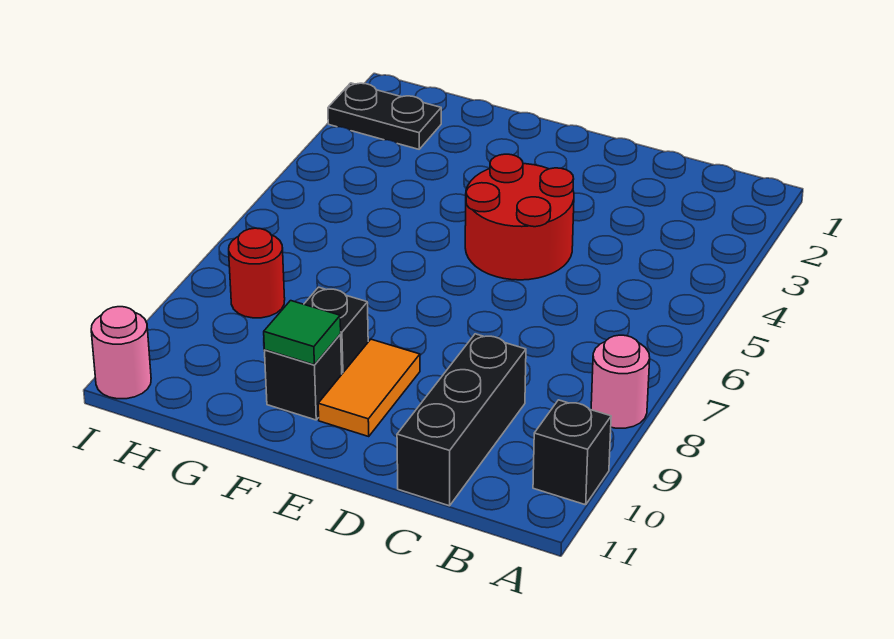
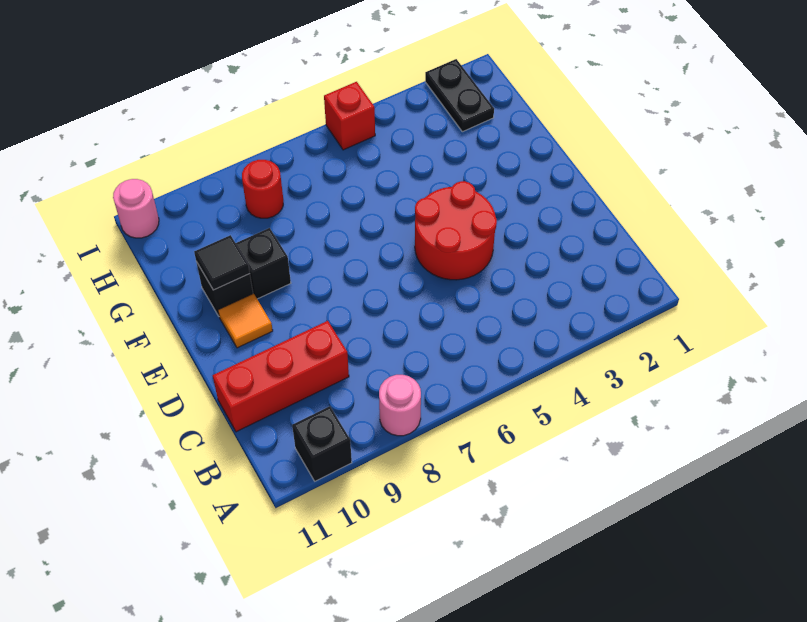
black 1x3 brick [397,334,526,506] -> red 1x3 brick [213,321,349,432]
orange 1x2 tile [318,339,420,436] -> orange 1x1 tile [218,294,273,348]
green 1x1 tile [264,301,341,365] -> black 1x1 tile [194,235,250,290]
none -> red 1x1 brick [324,82,375,150]

